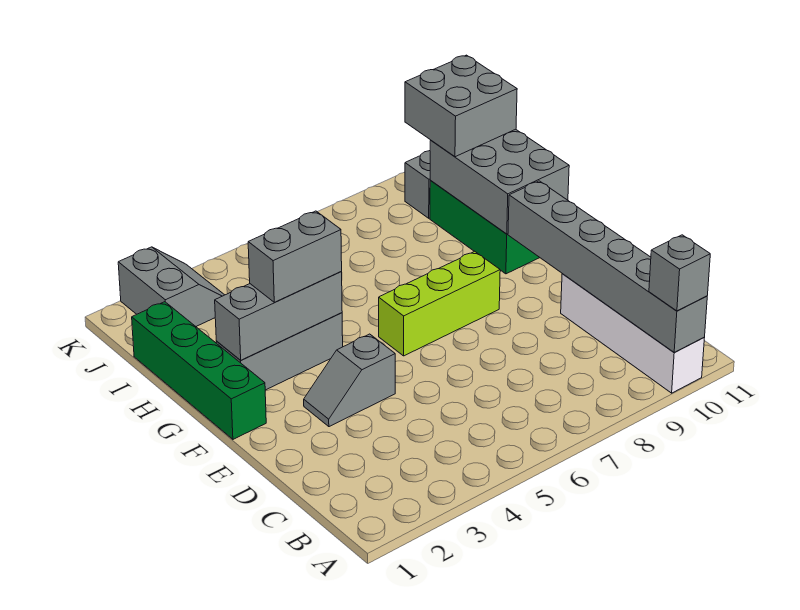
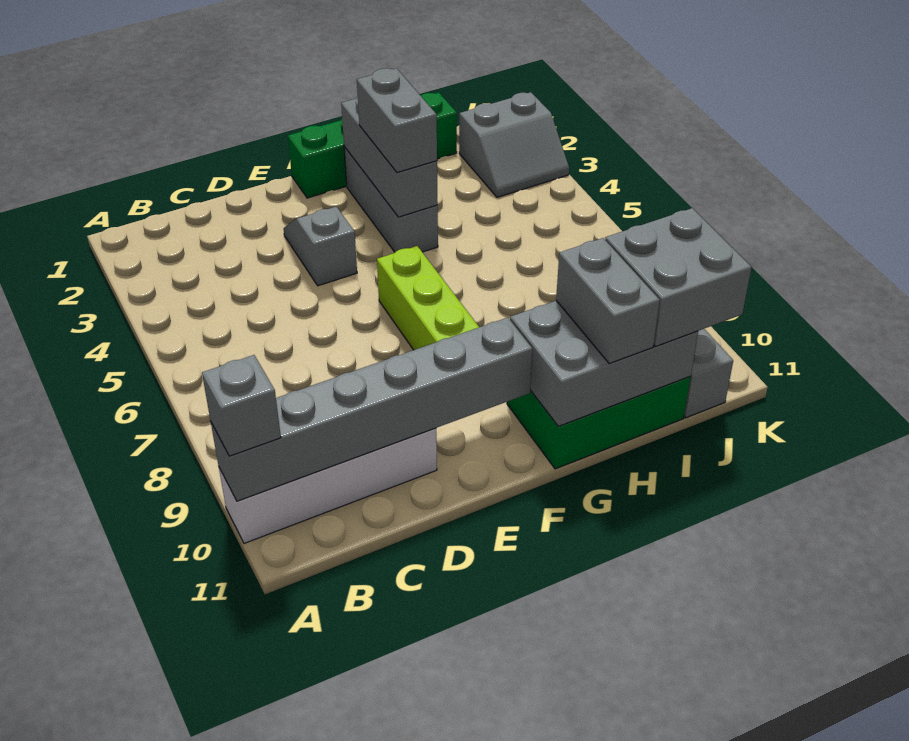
none -> grey 1x2 brick [556,238,660,364]

